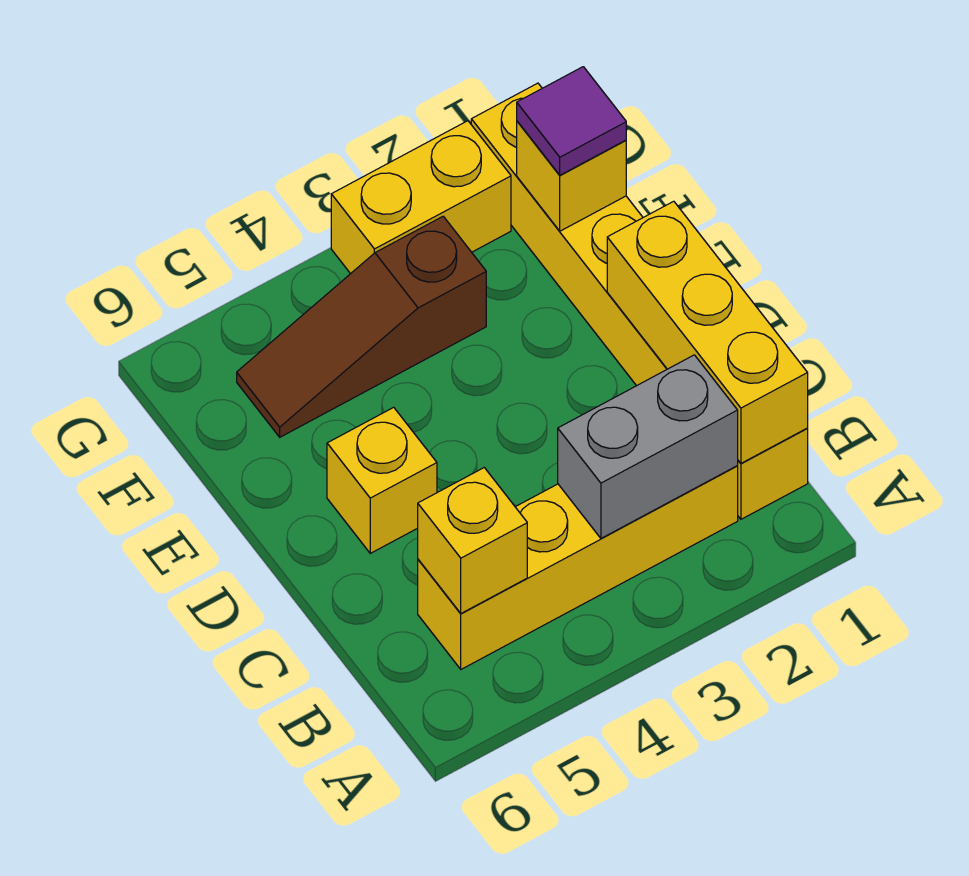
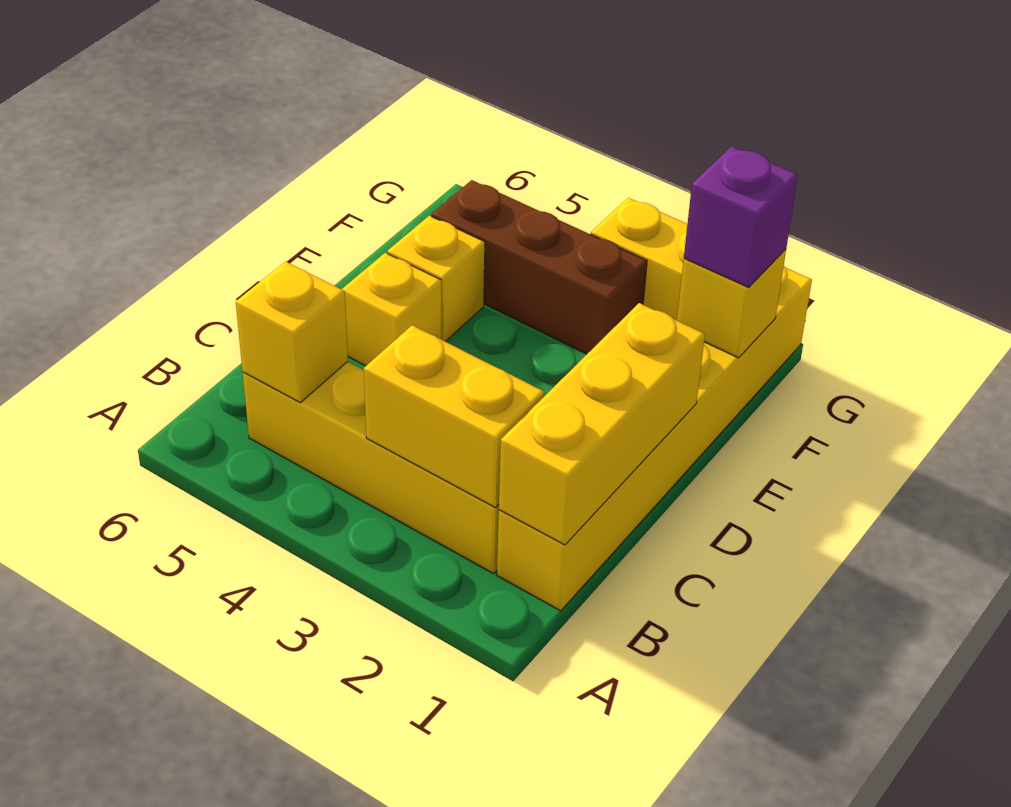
grey 1x2 brick [558,355,738,538] -> yellow 1x2 brick [364,325,544,508]
none -> yellow 1x1 brick [387,216,485,342]
purple 1x1 tile [517,67,626,175] -> purple 1x1 brick [684,146,798,287]
brown 1x3 slope [237,216,486,437] -> brown 1x3 brick [431,180,647,354]

